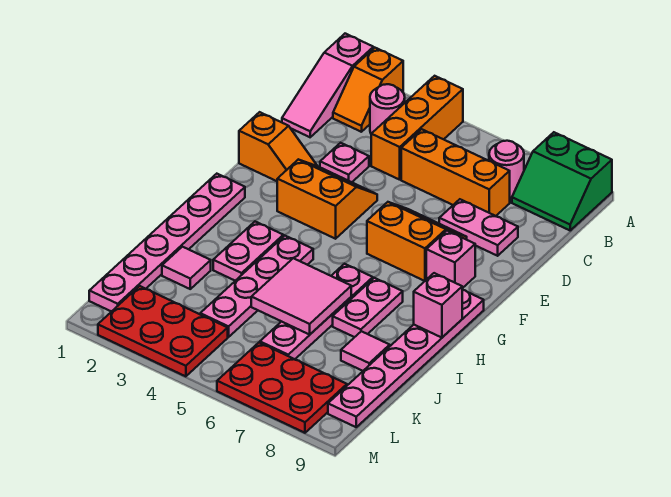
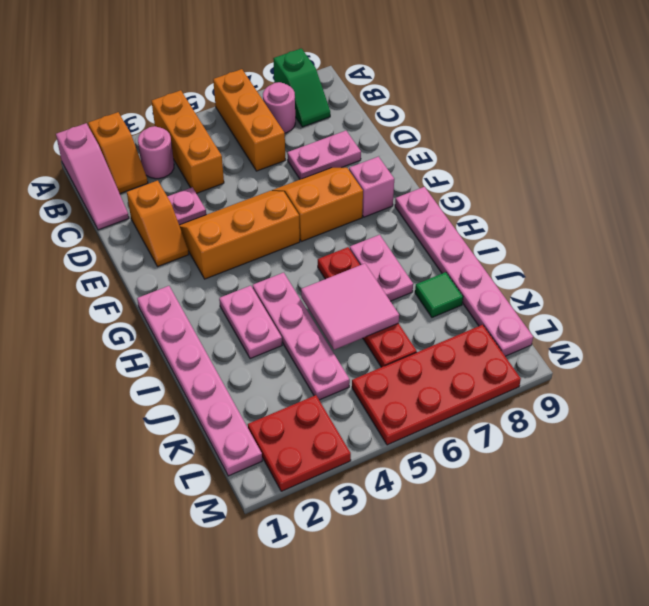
green 2x2 slope [512,132,612,230] -> green 1x2 slope [273,48,330,127]
orange 1x3 brick [401,129,510,216] -> orange 1x3 brick turned to [213,69,286,171]
orange 1x2 slope [239,112,317,181] -> orange 1x2 slope turned to [127,181,189,267]
orange 2x2 slope [277,160,377,239] -> orange 2x3 slope [179,191,300,279]
pink 1x4 plate [260,264,373,359] -> red 1x4 plate [318,247,417,367]
pink 1x1 brick [414,273,462,338] -> none
pink 1x1 tile [162,247,211,289] -> none
pink 1x1 tile [341,331,390,371] -> green 1x1 tile [415,272,463,317]
red 2x3 plate [98,286,228,376] -> red 2x2 plate [248,395,351,491]
red 2x3 plate [217,343,347,433] -> red 2x4 plate [352,325,521,445]

